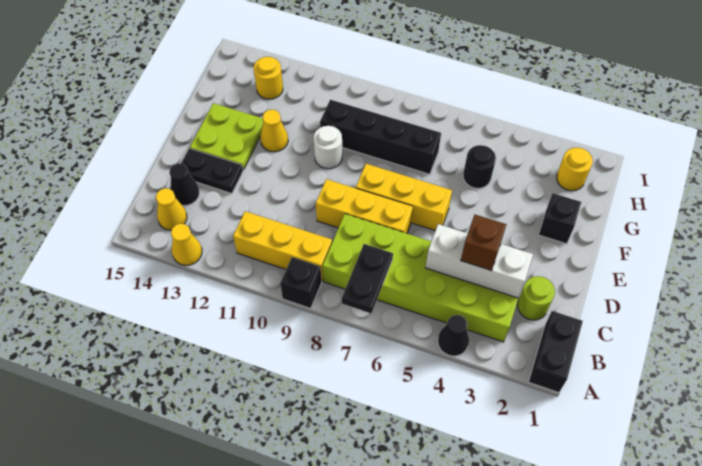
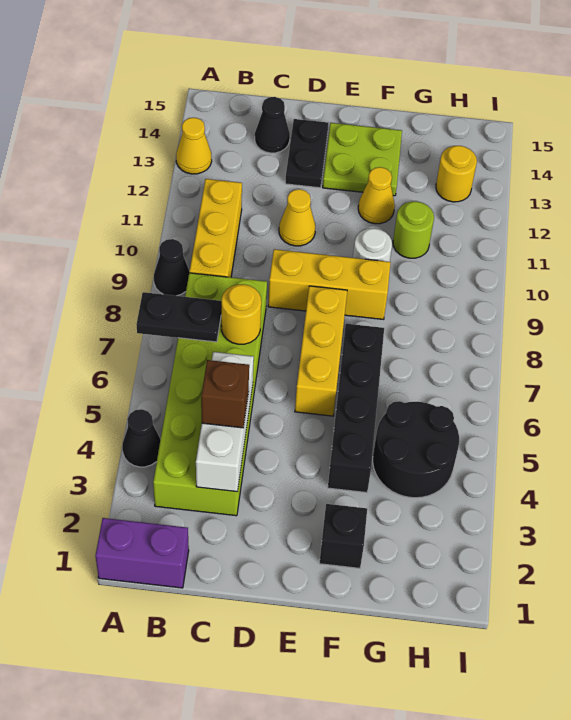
black 1x2 brick [529,311,583,393] -> purple 1x2 brick [95,518,189,588]
black 1x1 brick [280,257,322,308] -> black 1x1 cone [154,239,190,296]
yellow 1x1 cone [156,188,187,230] -> yellow 1x1 cone moved to [279,189,315,246]
lime 1x1 round brick [517,276,555,320] -> lime 1x1 round brick moved to [393,201,434,258]
yellow 1x3 brick [316,179,413,233] -> yellow 1x3 brick turned to [268,249,391,319]
black 1x1 round brick [463,145,496,188] -> black 2x2 round brick [373,401,459,498]
black 1x4 brick [320,100,441,174] -> black 1x4 brick moved to [328,324,384,493]
yellow 1x1 round brick [557,148,593,191] -> yellow 1x1 round brick moved to [221,284,261,344]

